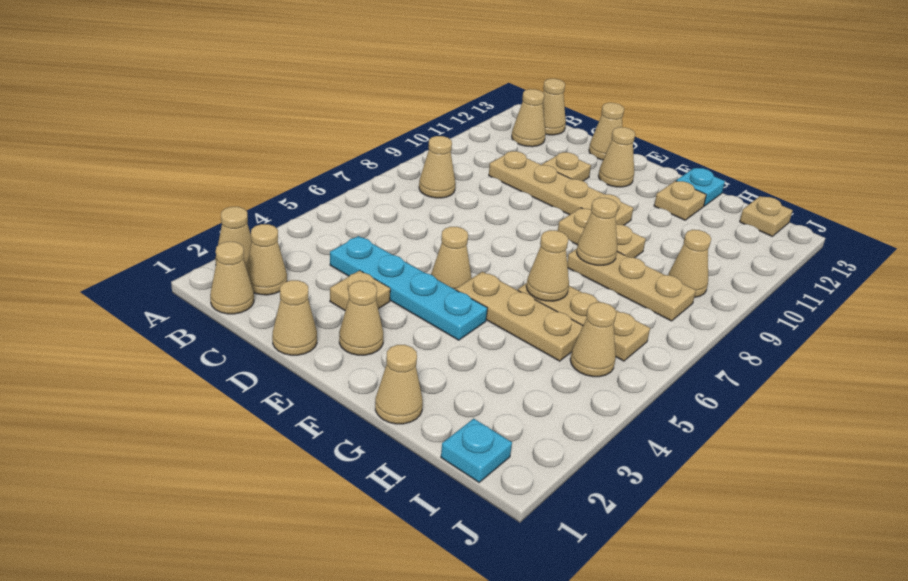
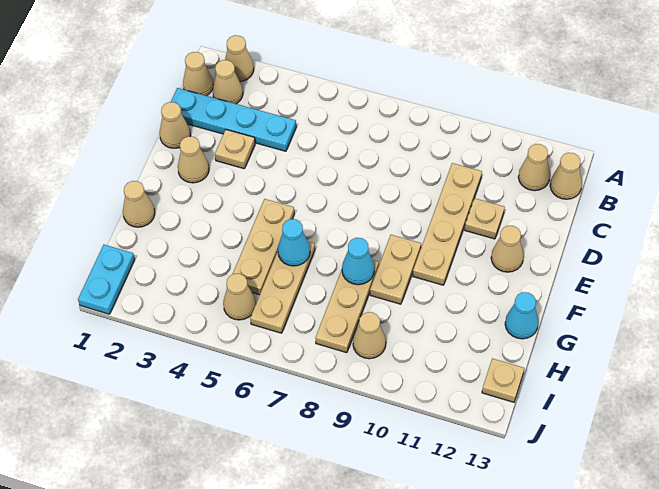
tan 1x1 cone [419,136,456,198] -> none
cyan 1x4 plate [330,236,487,340] -> cyan 1x4 plate turned to [171,88,296,151]
tan 1x1 cone [589,103,624,160] -> none
tan 1x1 cone [431,227,472,290] -> none
tan 1x1 cone [526,230,569,301] -> cyan 1x1 cone [278,219,310,266]
tan 1x1 cone [577,198,618,265] -> cyan 1x1 cone [342,238,375,285]
tan 1x1 plate [654,181,706,220] -> none
cyan 1x1 plate [676,168,725,206] -> cyan 1x1 cone [505,292,539,339]
cyan 1x1 plate [441,419,512,482] -> cyan 1x2 plate [78,245,135,314]

